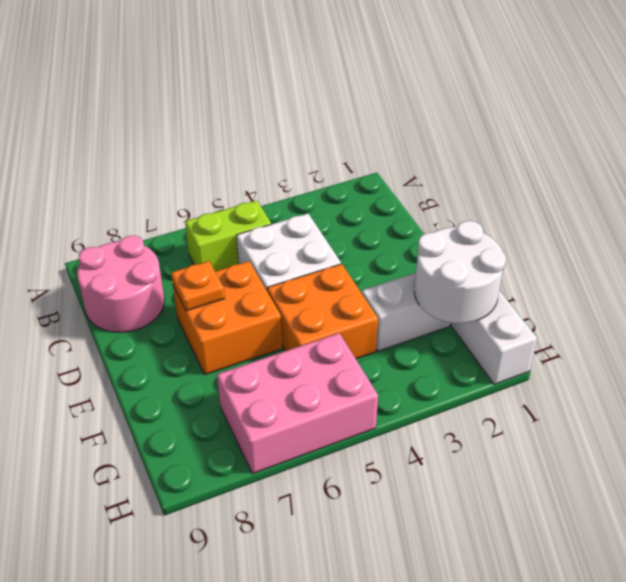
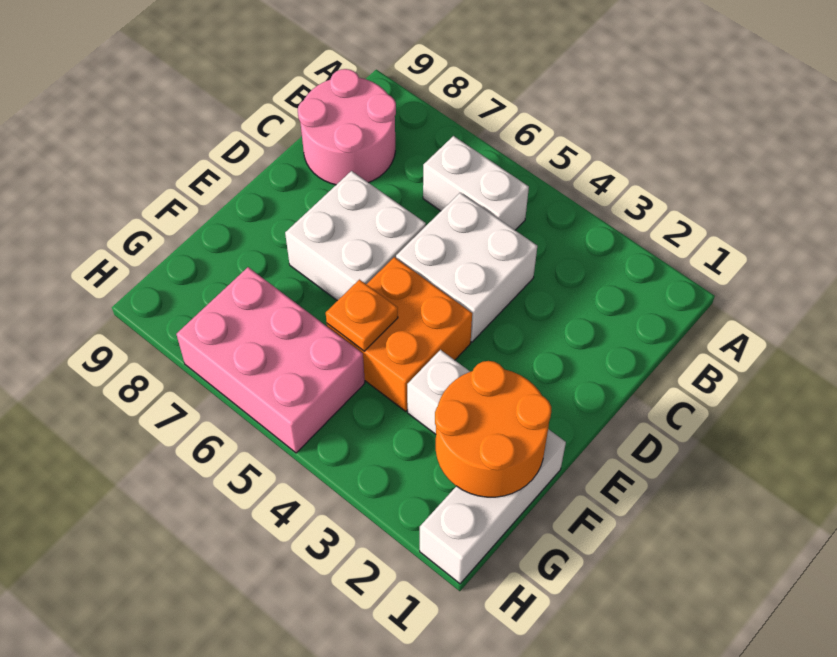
lime 1x2 brick [185,200,271,271] -> white 1x2 brick [423,136,529,230]
orange 2x2 brick [173,261,282,375] -> white 2x2 brick [285,171,426,301]
orange 1x1 plate [171,261,225,311] -> orange 1x1 plate moved to [326,280,398,351]
white 2x2 round brick [414,221,506,323] -> orange 2x2 round brick [435,361,551,497]

